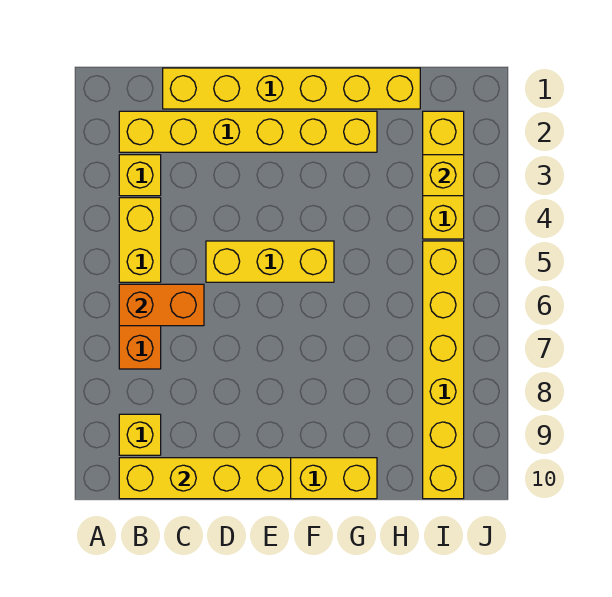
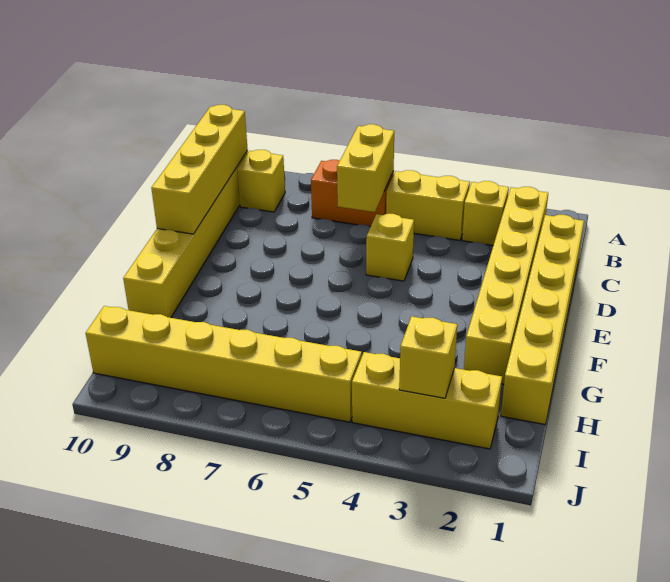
orange 1x2 brick [119,284,204,326] -> yellow 1x2 brick [337,124,394,212]
yellow 1x3 brick [206,241,334,282] -> yellow 1x1 brick [366,214,414,281]

